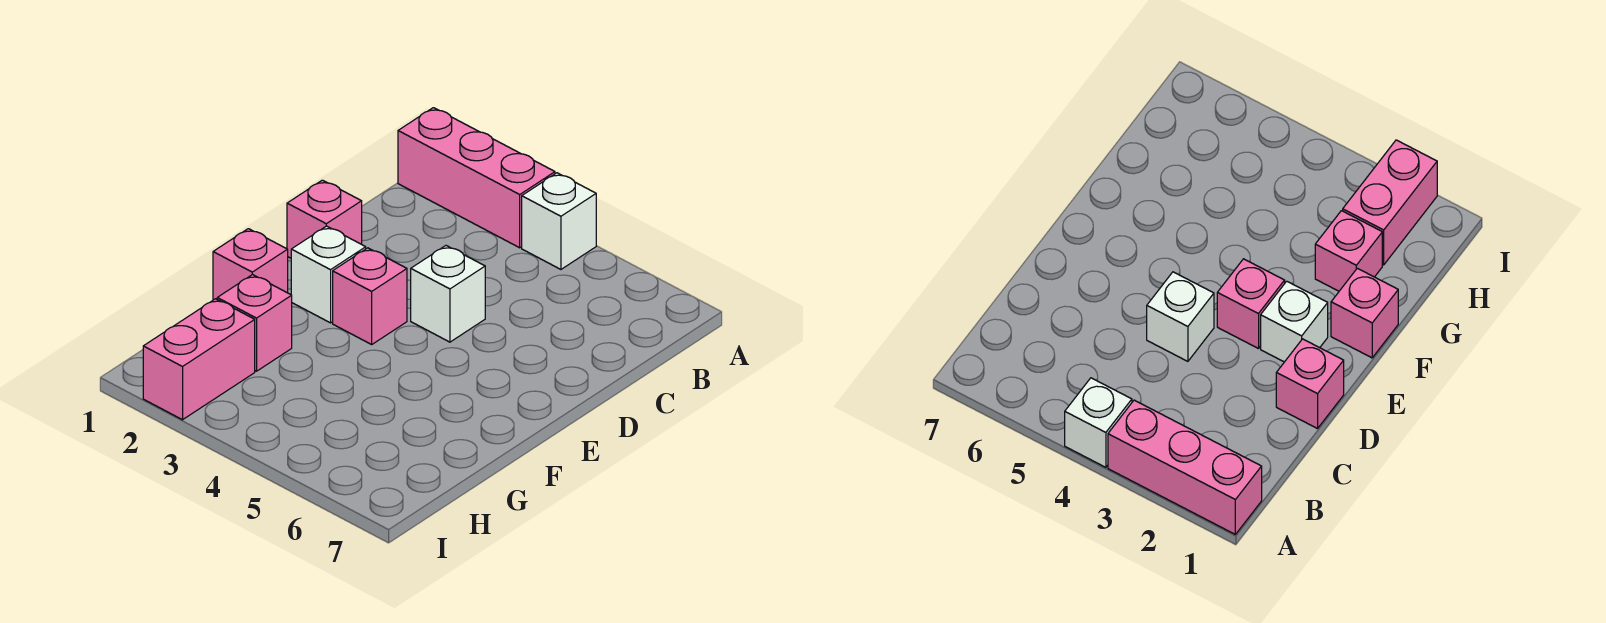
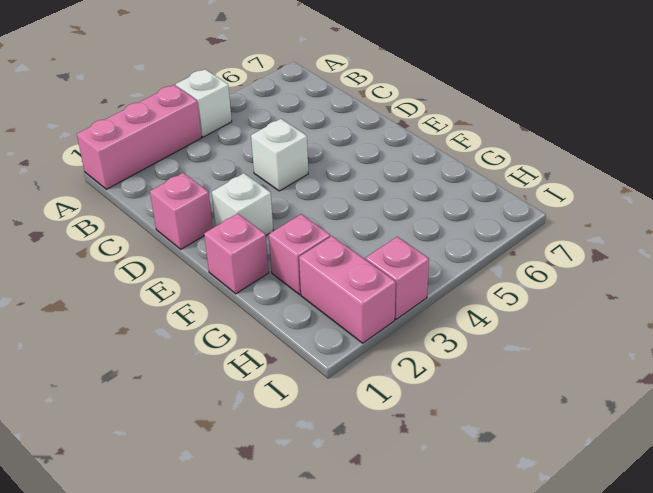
pink 1x1 brick [333,248,407,344] -> pink 1x1 brick moved to [365,237,429,319]

